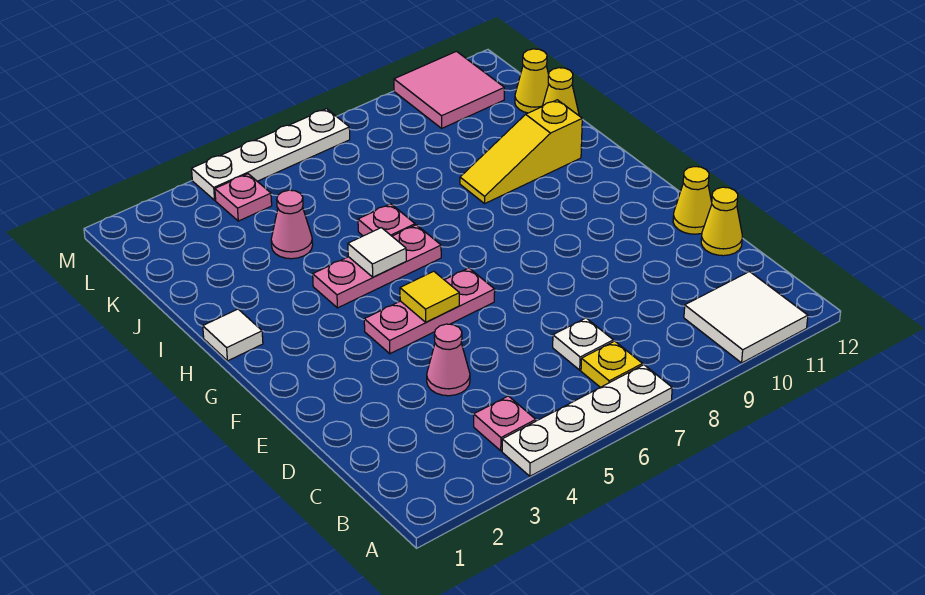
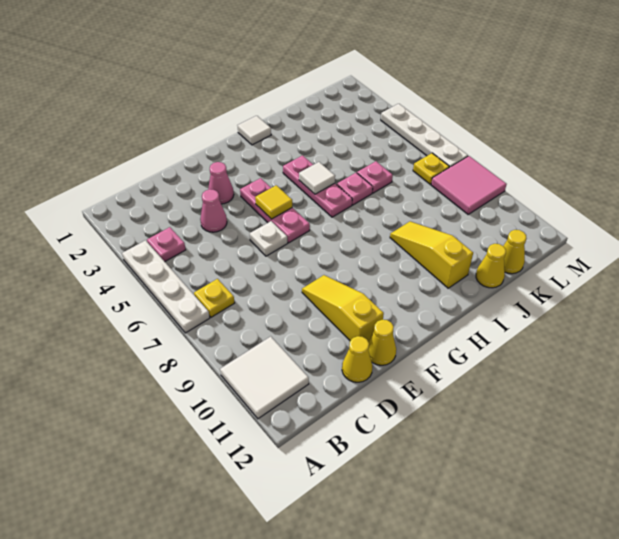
white 1x1 plate [553,318,613,370] -> white 1x1 plate moved to [250,221,288,256]
none -> yellow 1x3 slope [302,275,384,342]
pink 1x1 cone [271,190,313,259] -> pink 1x1 cone moved to [208,162,234,204]
pink 1x1 plate [215,174,272,221] -> pink 1x1 plate moved to [357,161,393,193]
none -> yellow 1x1 plate [413,153,449,184]
pink 2x2 tile [394,51,504,128] -> pink 2x2 tile moved to [431,156,507,214]

